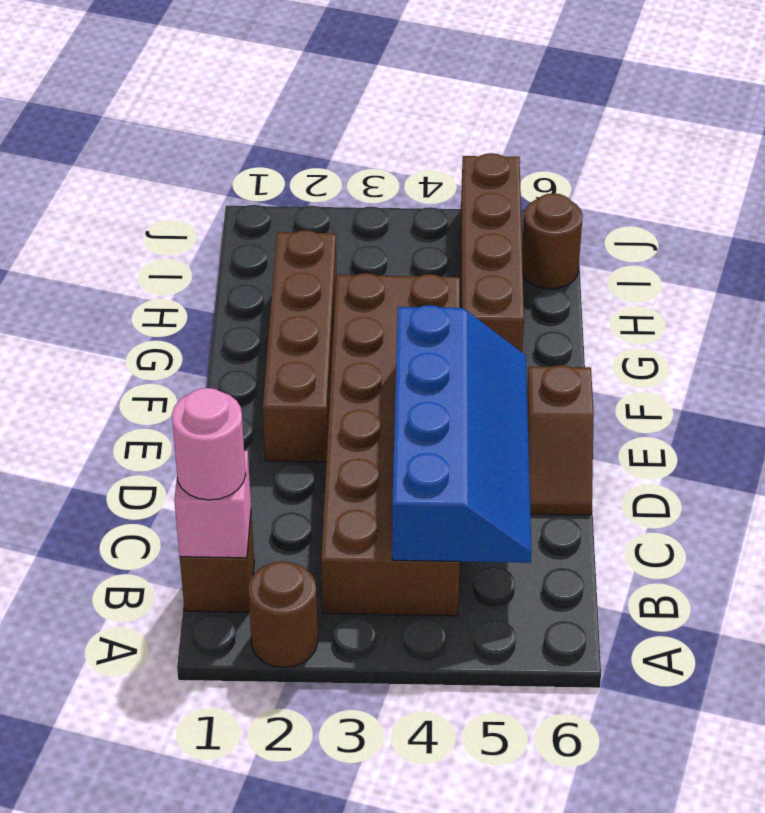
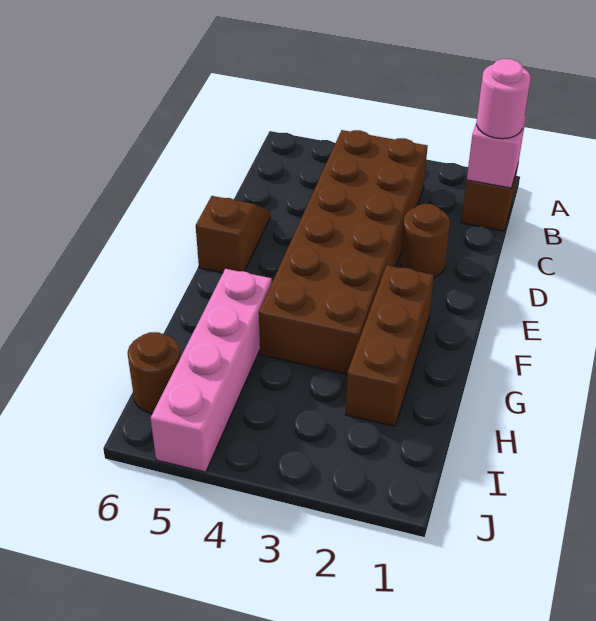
brown 1x1 round brick [248,561,318,667] -> brown 1x1 round brick moved to [400,204,450,277]
blue 2x4 slope [392,305,532,563] -> none
brown 1x4 brick [263,230,337,462] -> brown 1x3 brick [346,265,434,426]
brown 1x4 brick [461,153,524,352] -> pink 1x4 brick [151,269,272,472]

